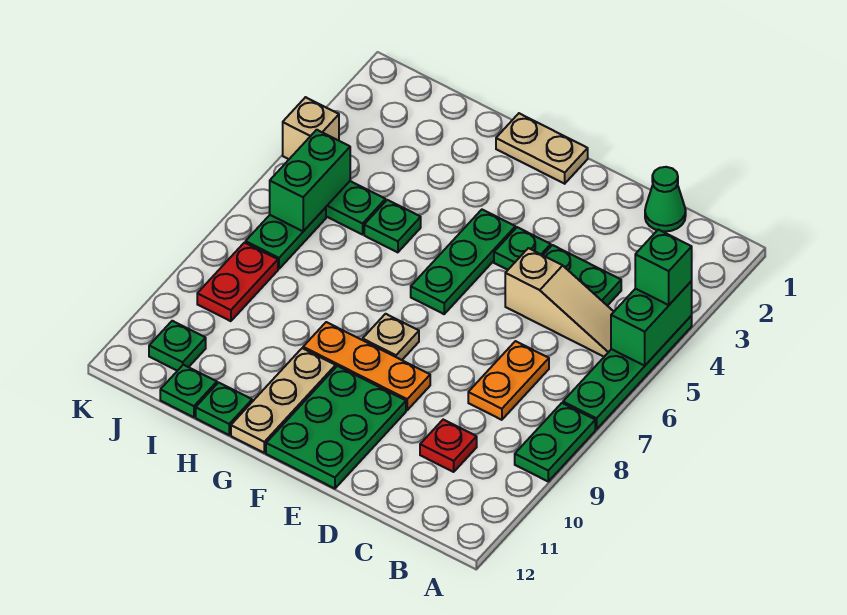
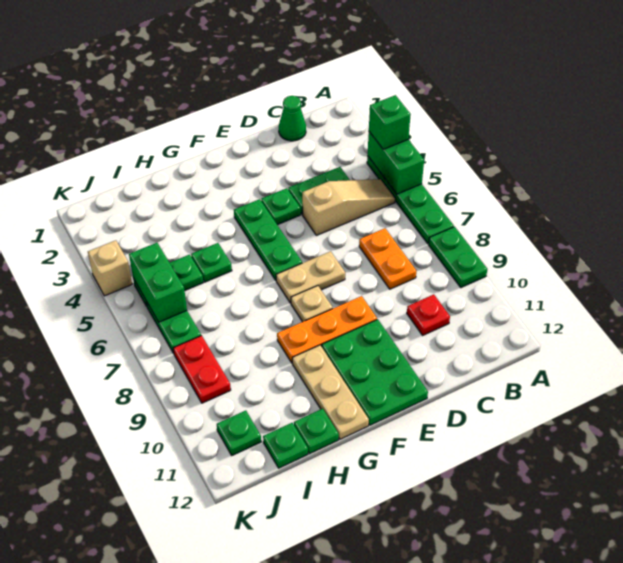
tan 1x2 plate [496,113,588,184] -> tan 1x2 plate moved to [276,251,345,303]

